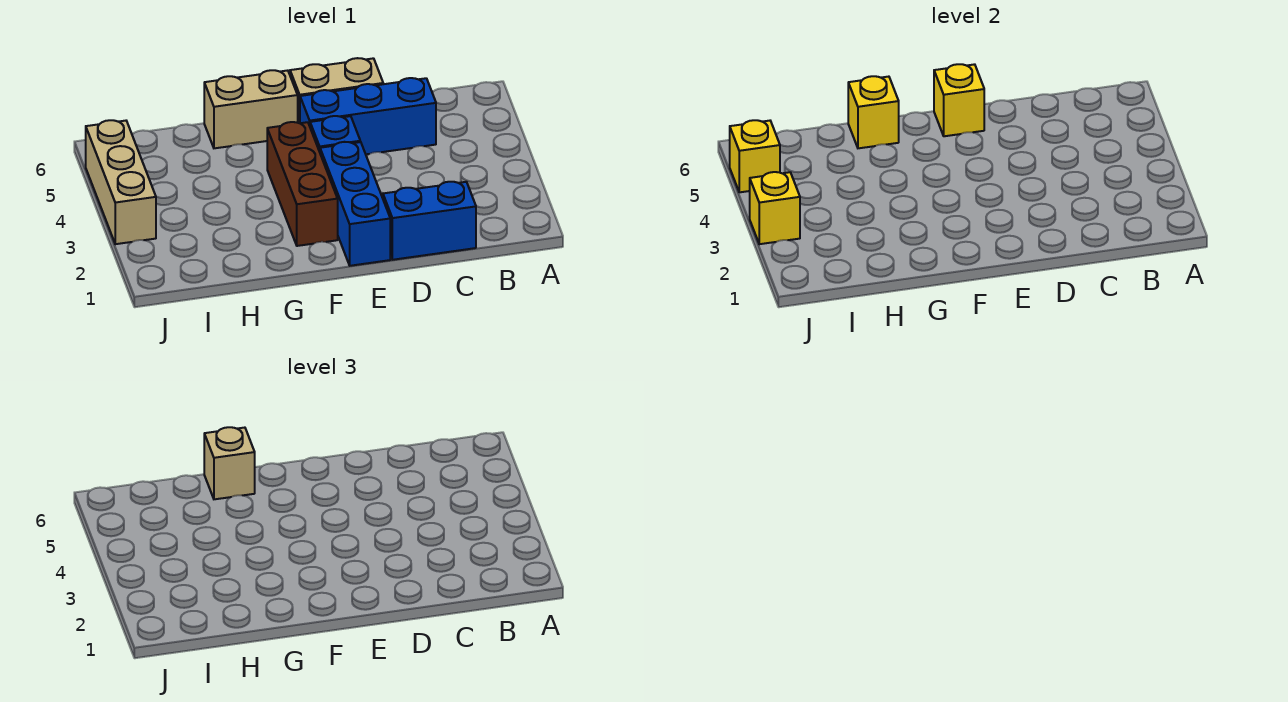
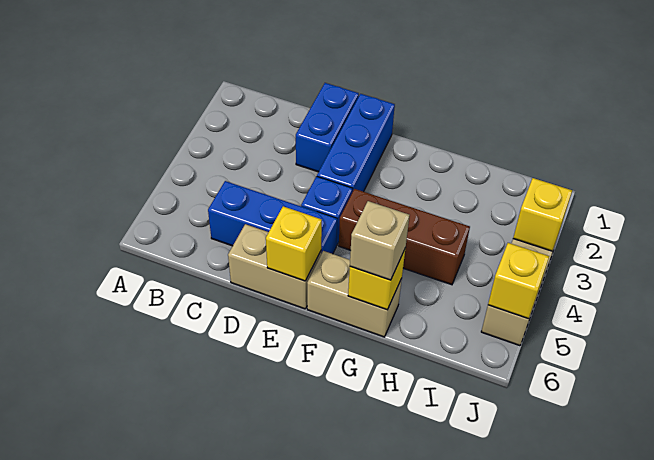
blue 1x2 brick [383,182,476,260] -> blue 1x2 brick turned to [296,83,359,172]
brown 1x3 brick [267,122,338,246] -> brown 1x3 brick turned to [339,189,470,285]

